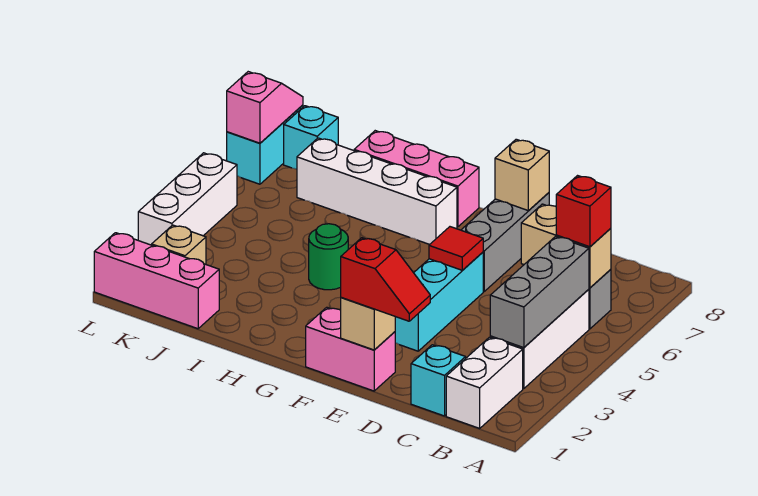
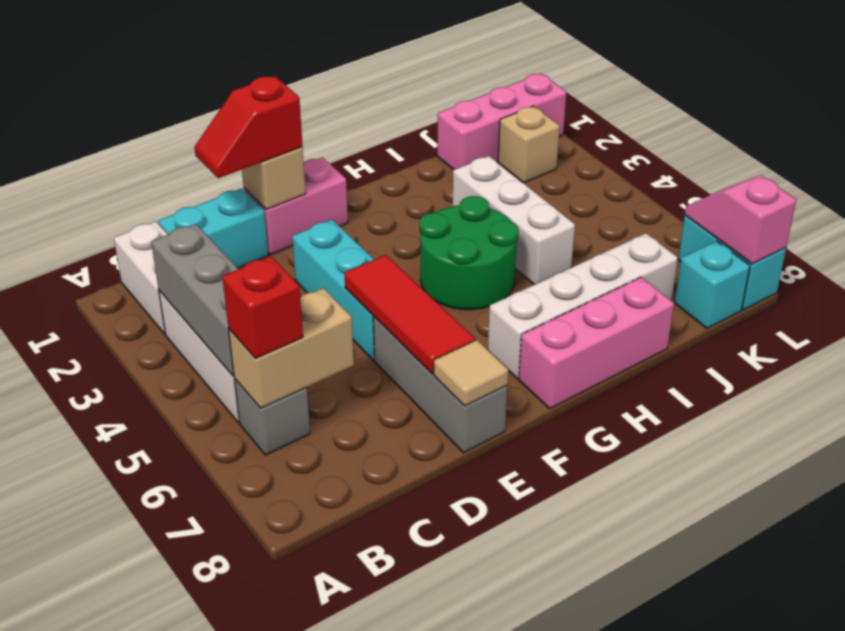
cyan 1x1 brick [411,345,466,416] -> cyan 1x2 brick [158,189,268,268]
red 1x1 tile [429,227,483,270] -> red 1x3 tile [344,255,475,374]
tan 1x1 brick [495,139,549,210] -> tan 1x1 tile [434,340,508,406]
green 1x1 round brick [309,224,348,290] -> green 2x2 round brick [420,196,519,310]
white 1x3 brick [138,153,237,245] -> white 1x3 brick moved to [453,156,575,285]
pink 1x2 slope [227,72,303,143] -> pink 1x2 slope turned to [685,175,796,264]

